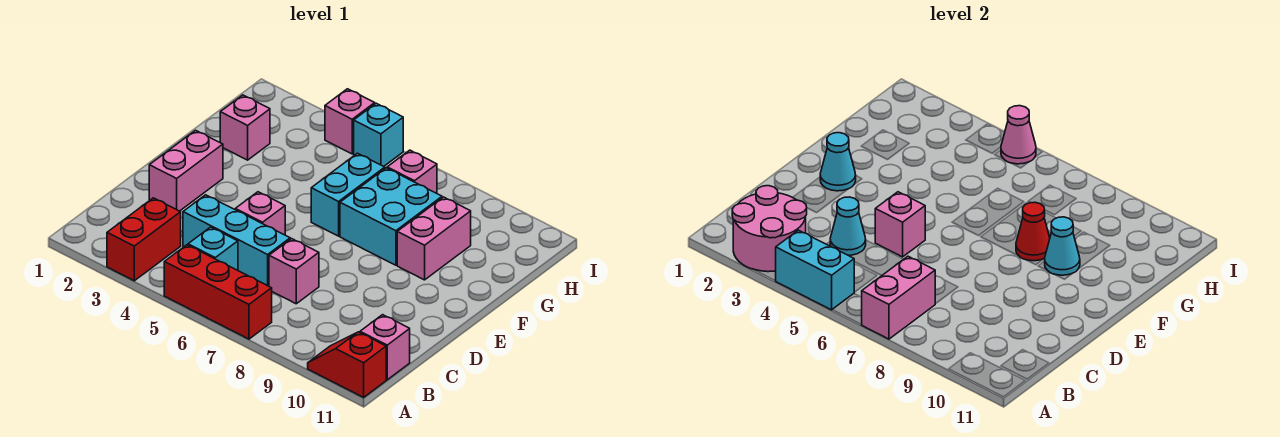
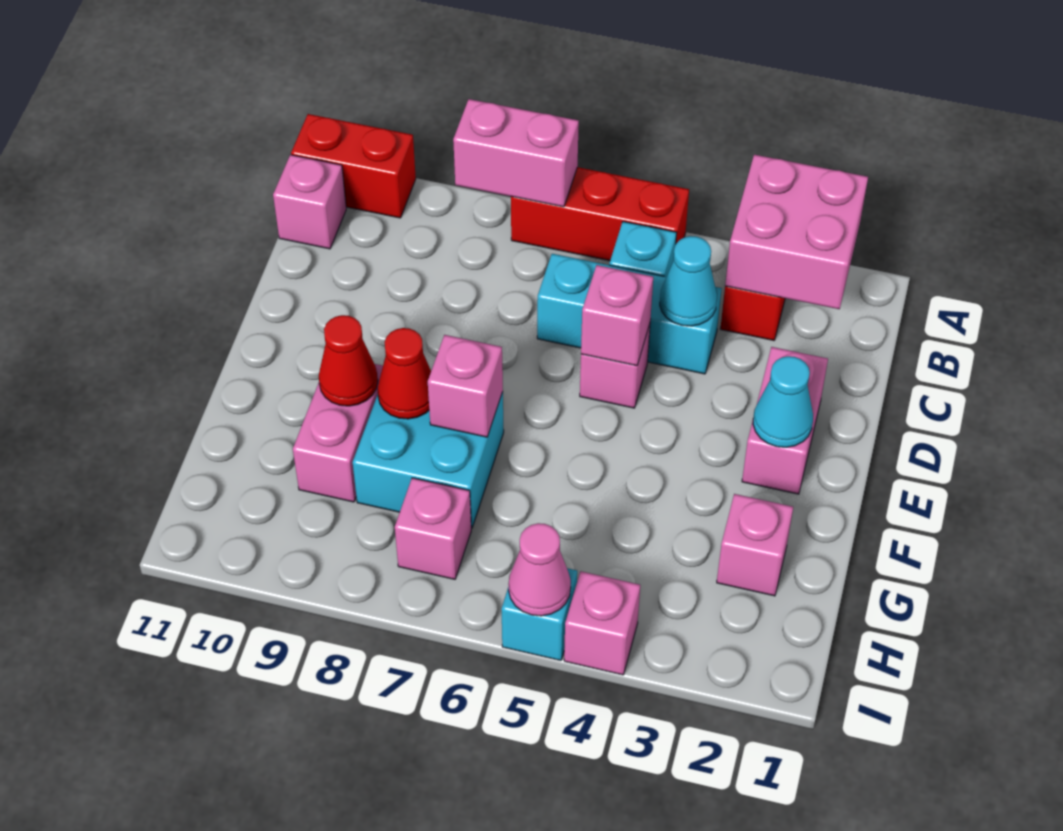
pink 2x2 round brick [732,186,807,272] -> pink 2x2 brick [725,155,868,309]
cyan 1x2 brick [775,230,855,310] -> none
pink 1x2 brick [862,256,935,339] -> pink 1x2 brick turned to [453,99,579,207]
red 1x2 slope [308,332,386,397] -> red 1x2 brick [291,114,416,218]
pink 1x1 brick [269,239,319,304] -> pink 1x1 brick moved to [428,335,503,437]
cyan 1x2 brick [311,153,385,236] -> none
cyan 1x1 cone [1045,217,1080,275] -> red 1x1 cone [319,315,378,406]

